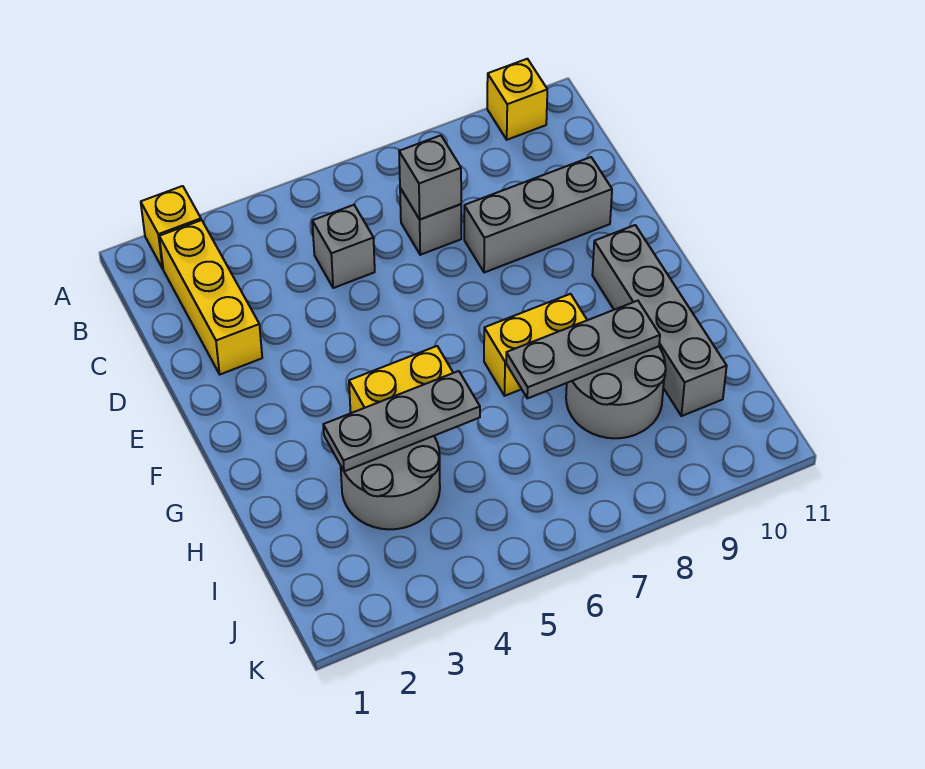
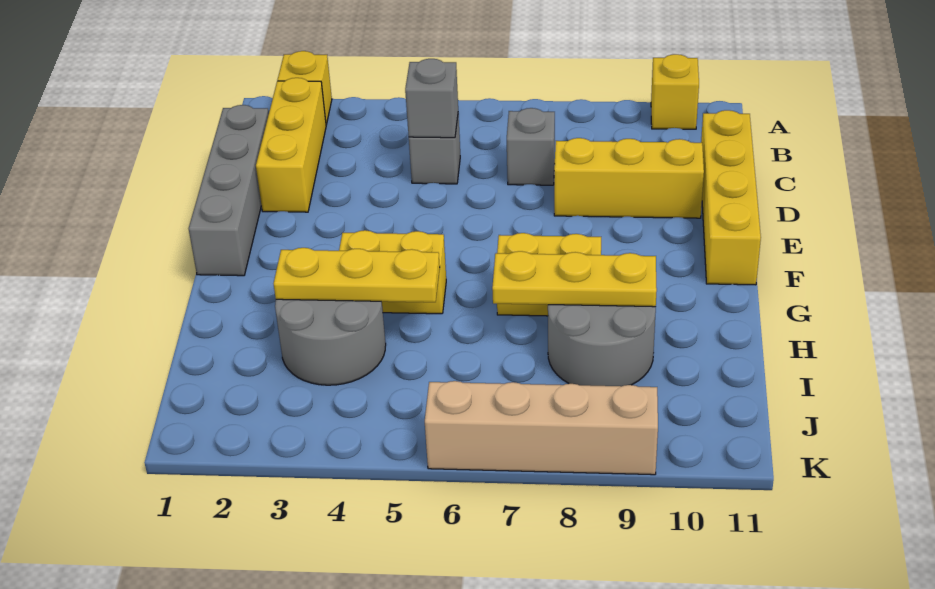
grey 1x1 brick [399,135,461,219] -> grey 1x1 brick moved to [405,59,458,138]
none -> yellow 1x4 brick [701,110,761,285]
grey 1x3 brick [464,157,612,273] -> yellow 1x3 brick [554,138,704,218]
grey 1x4 brick [592,225,727,416] -> grey 1x4 brick moved to [189,105,269,276]
grey 1x3 plate [323,371,480,471] -> yellow 1x3 plate [274,248,440,302]
grey 1x3 plate [506,301,660,398] -> yellow 1x3 plate [492,251,657,307]
none -> tan 1x4 brick [425,381,658,475]

